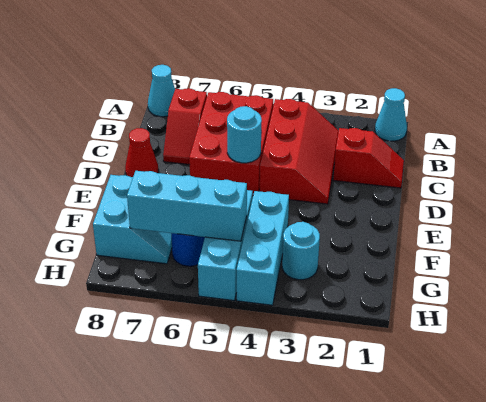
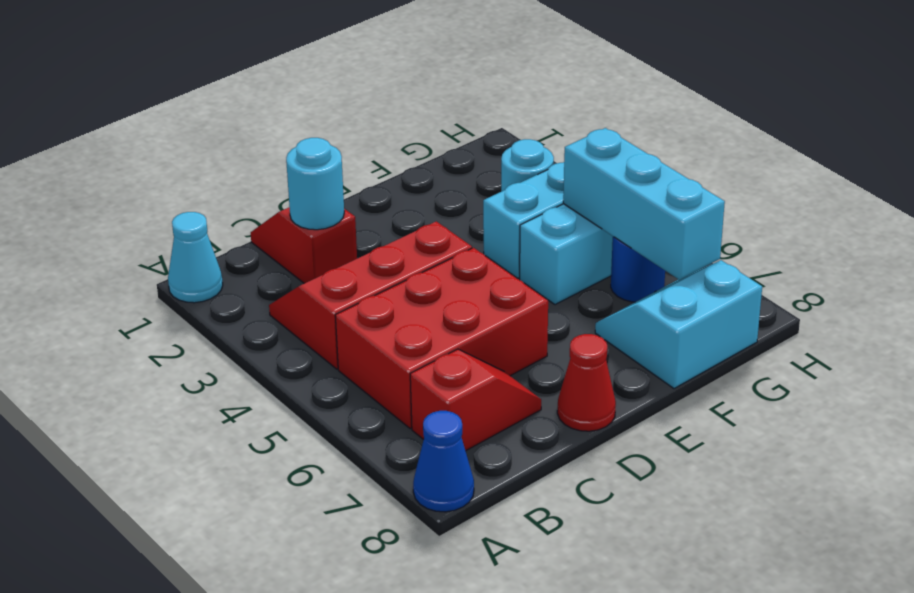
cyan 1x1 cone [148,65,175,117] -> blue 1x1 cone [413,411,474,512]
cyan 1x1 round brick [227,106,262,163] -> cyan 1x1 round brick moved to [286,138,344,230]

